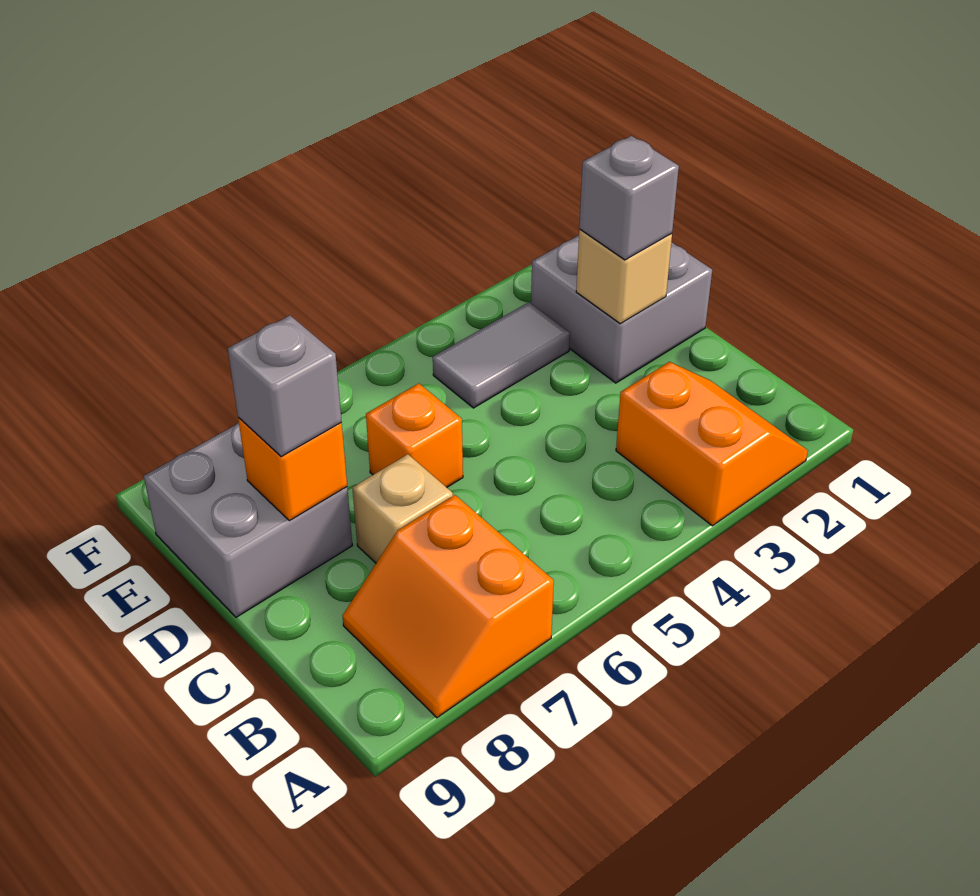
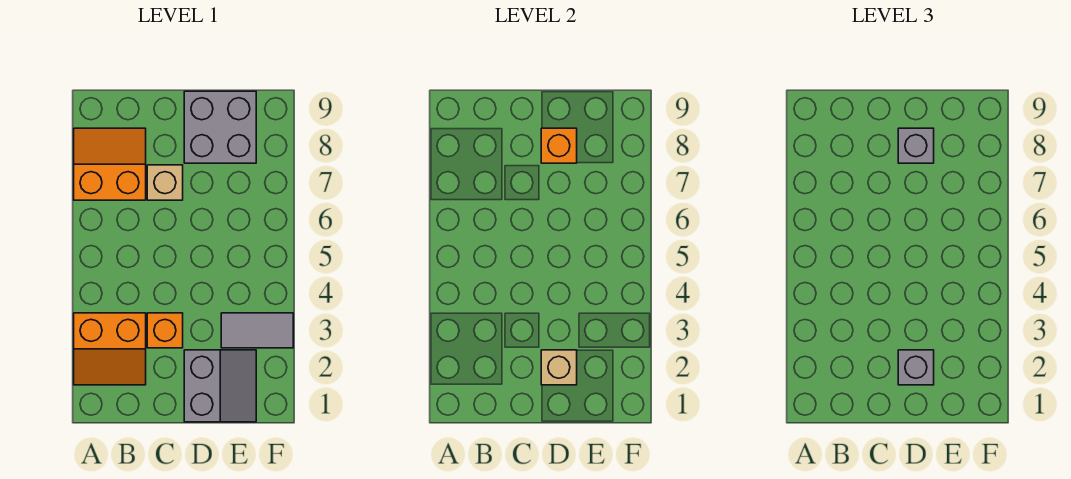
grey 2x2 brick [531,235,712,383] -> grey 2x2 slope [184,350,256,422]
orange 1x1 brick [366,383,463,487] -> orange 1x1 brick moved to [147,313,183,348]
grey 1x2 tile [433,302,570,408] -> grey 1x2 tile turned to [221,313,293,348]

